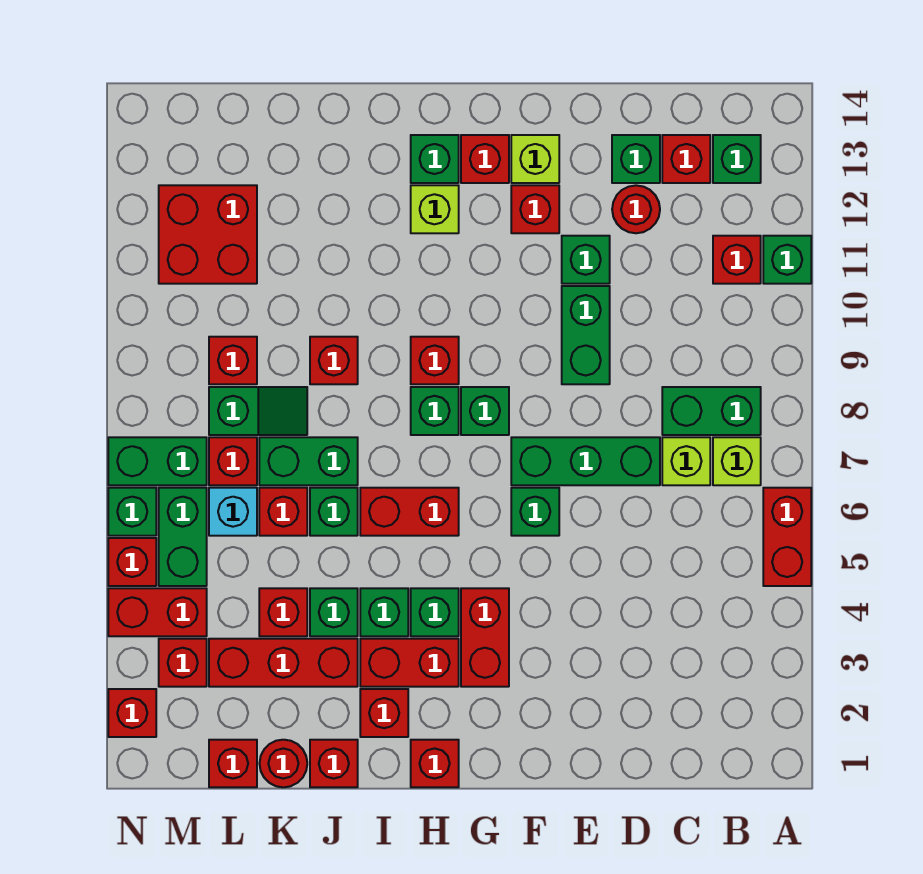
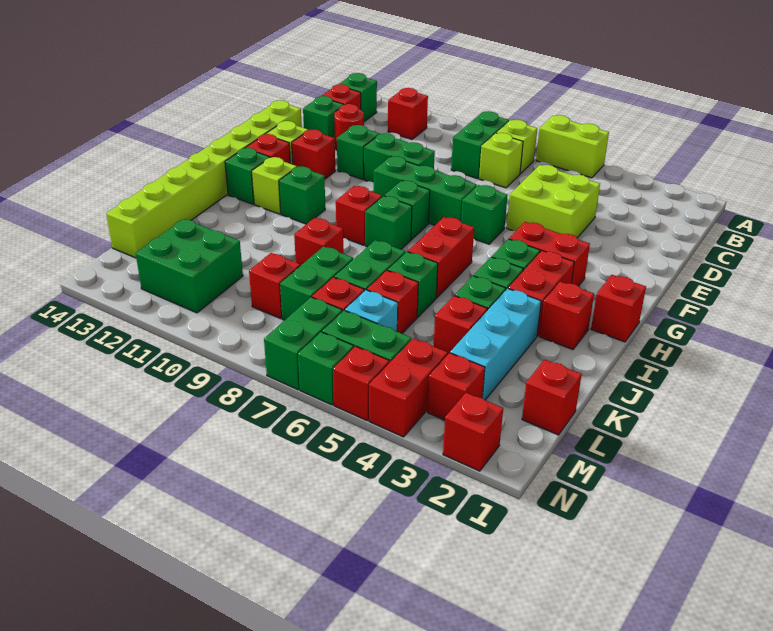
red 1x2 brick [763,488,811,586] -> lime 1x2 brick [536,115,609,178]
green 1x1 brick [763,236,811,284] -> green 1x1 brick moved to [279,166,325,224]
none -> lime 2x2 brick [507,165,600,238]
green 1x3 brick [511,437,660,485] -> green 1x3 brick turned to [374,156,477,225]
none -> lime 1x8 brick [106,100,302,258]
red 1x1 brick [310,740,358,787] -> none
red 1x3 brick [209,639,358,687] -> cyan 1x3 brick [450,289,541,400]
red 1x1 round brick [260,740,307,787] -> none
green 1x2 slope [209,387,307,435] -> green 1x2 brick [280,246,353,320]
red 2x2 brick [159,185,257,284] -> green 2x2 brick [136,219,243,313]

